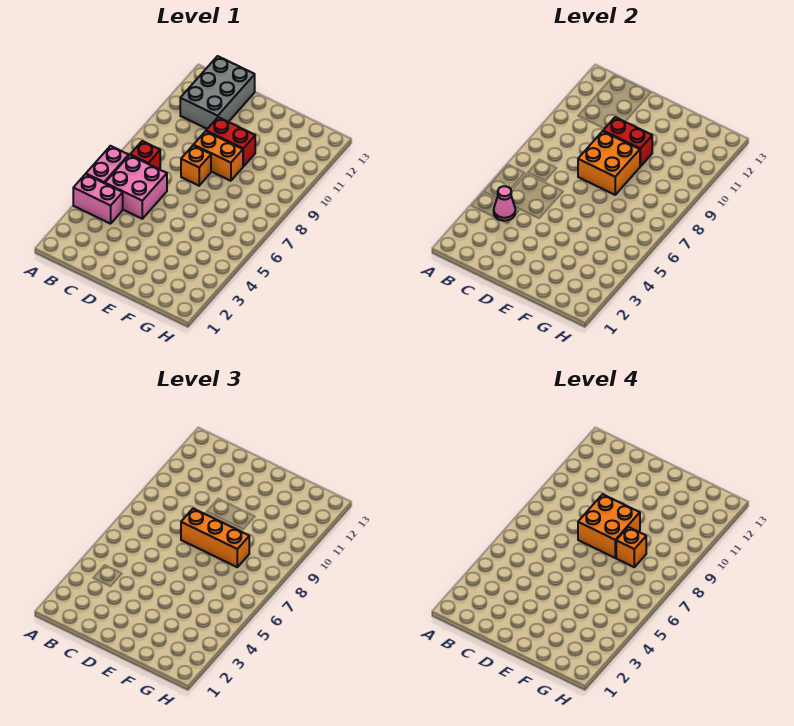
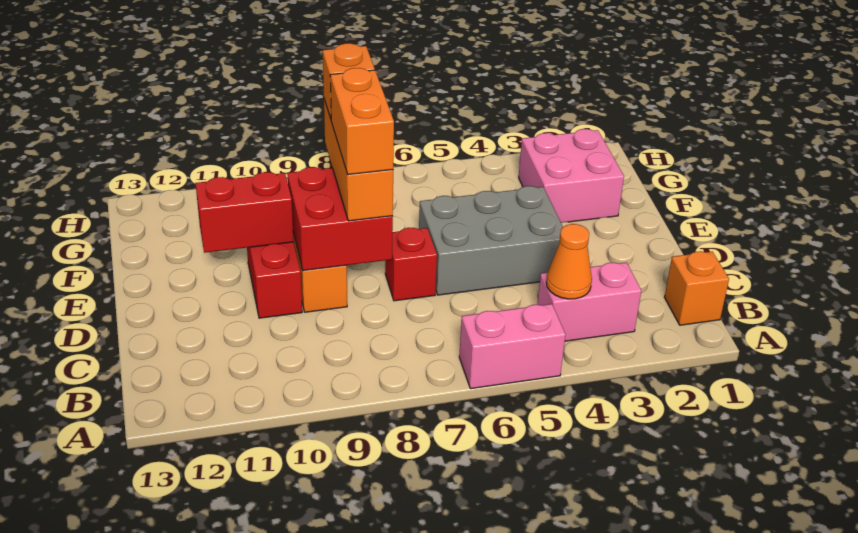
pink 1x2 brick [73,174,123,224] -> pink 1x2 brick turned to [537,262,641,341]
pink 1x1 cone [494,186,515,221] -> orange 1x1 cone [546,224,592,299]
pink 2x2 brick [105,155,167,219] -> pink 2x2 brick moved to [519,129,624,223]
red 1x1 brick [130,141,160,169] -> red 1x1 brick moved to [385,228,437,301]
grey 2x3 brick [180,56,255,129] -> grey 2x3 brick moved to [419,186,563,295]
orange 1x1 brick [181,145,211,186] -> orange 1x1 brick moved to [664,251,729,325]
orange 2x2 brick [578,131,640,195] -> red 2x2 brick [287,167,393,271]
orange 2x2 brick [578,494,640,558] -> orange 1x2 brick [330,68,394,175]
red 1x2 brick [603,117,652,166] -> red 1x2 brick turned to [195,172,294,253]

